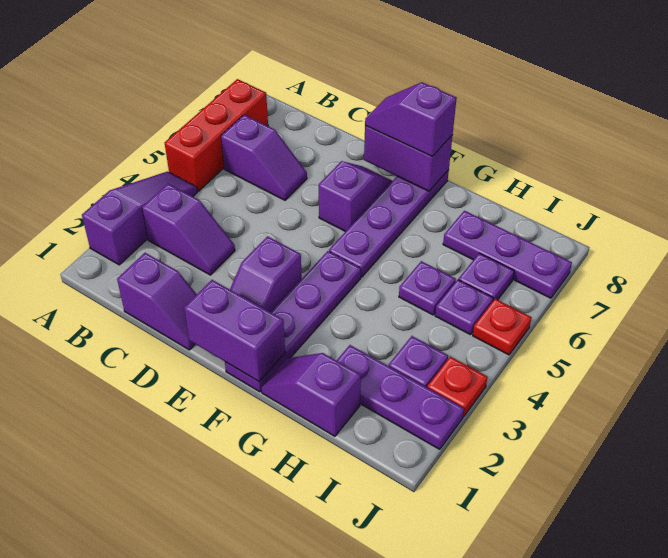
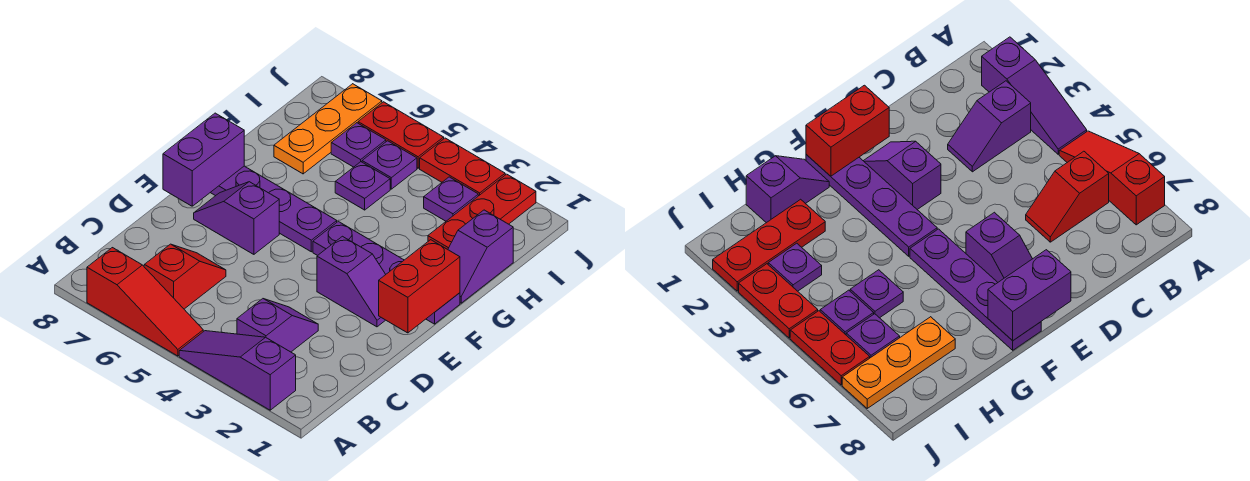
red 1x3 brick [165,79,268,191] -> red 1x3 slope [87,248,203,356]
purple 1x2 slope [221,115,307,200] -> red 1x2 slope [144,244,226,309]
purple 1x2 slope [117,253,197,350] -> none
purple 1x2 brick [184,280,285,381] -> red 1x2 brick [379,240,460,333]
purple 1x2 slope [365,82,457,156] -> none
purple 1x3 plate [337,345,464,449] -> red 1x3 plate [428,174,536,249]
purple 1x3 plate [443,211,572,298] -> orange 1x3 plate [274,84,382,174]
red 1x1 plate [427,357,488,417] -> red 1x2 plate [420,138,505,196]
red 1x1 plate [473,299,532,355] -> red 1x2 plate [358,102,444,168]

